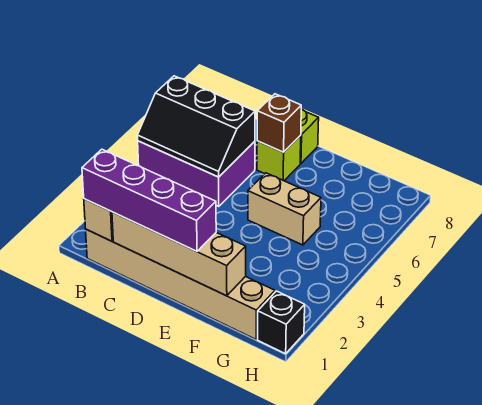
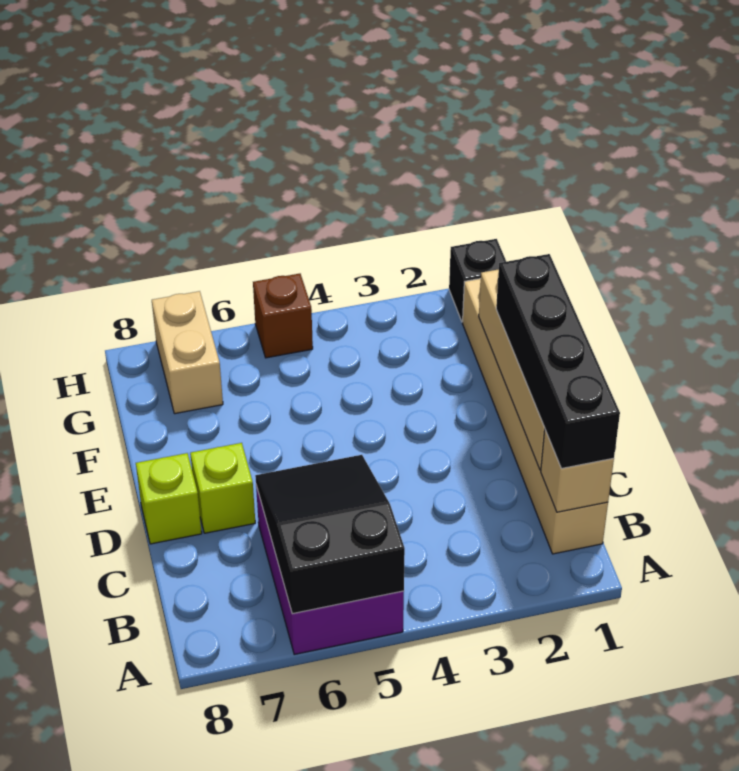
black 2x3 slope [137,76,255,177] -> black 2x3 slope turned to [255,455,405,614]
purple 1x4 brick [82,149,216,251] -> black 1x4 brick [496,254,620,468]
brown 1x1 brick [257,94,301,152] -> brown 1x1 brick moved to [253,274,313,358]
tan 1x2 brick [248,173,321,245] -> tan 1x2 brick moved to [152,291,223,414]

